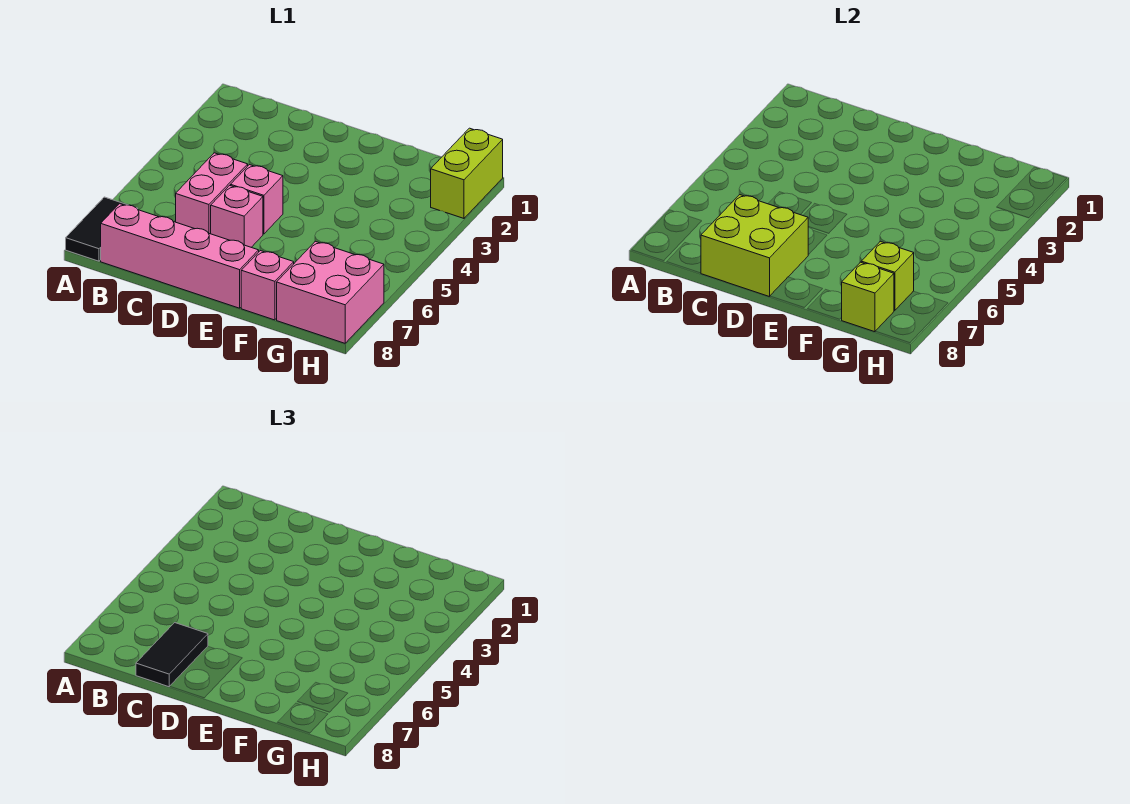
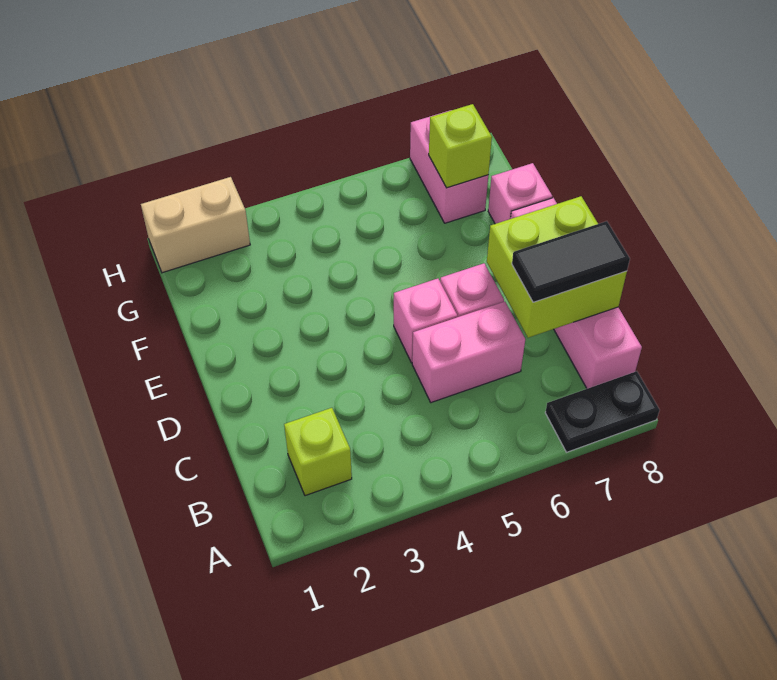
black 1x2 tile [66,197,127,261] -> black 1x2 plate [545,371,660,452]
pink 2x2 brick [277,241,384,343] -> pink 1x2 brick [410,110,488,223]
lime 1x1 brick [841,262,894,332] -> lime 1x1 brick moved to [284,408,352,496]
lime 1x2 brick [431,128,503,218] -> tan 1x2 brick [141,177,250,273]

